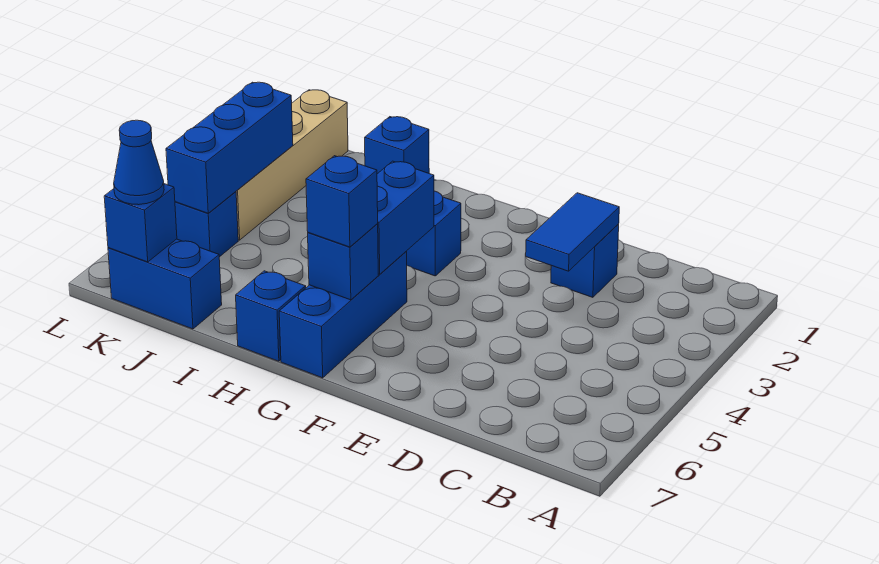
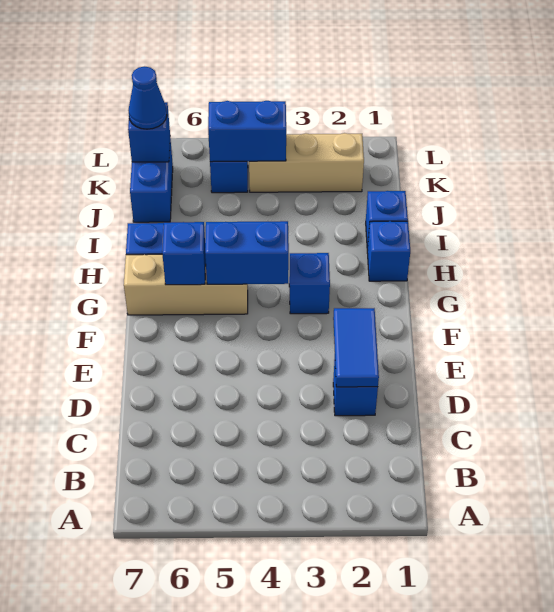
blue 1x2 tile [526,193,619,271] -> blue 1x2 tile turned to [333,308,379,387]
blue 1x3 brick [279,252,407,378] -> tan 1x3 brick [124,254,248,315]
blue 1x1 brick [306,156,378,247] -> blue 1x1 brick moved to [367,221,410,281]
tan 1x4 brick [236,90,348,240] -> tan 1x3 brick [249,133,364,192]
blue 1x3 brick [166,82,293,213] -> blue 1x2 brick [208,101,286,162]

